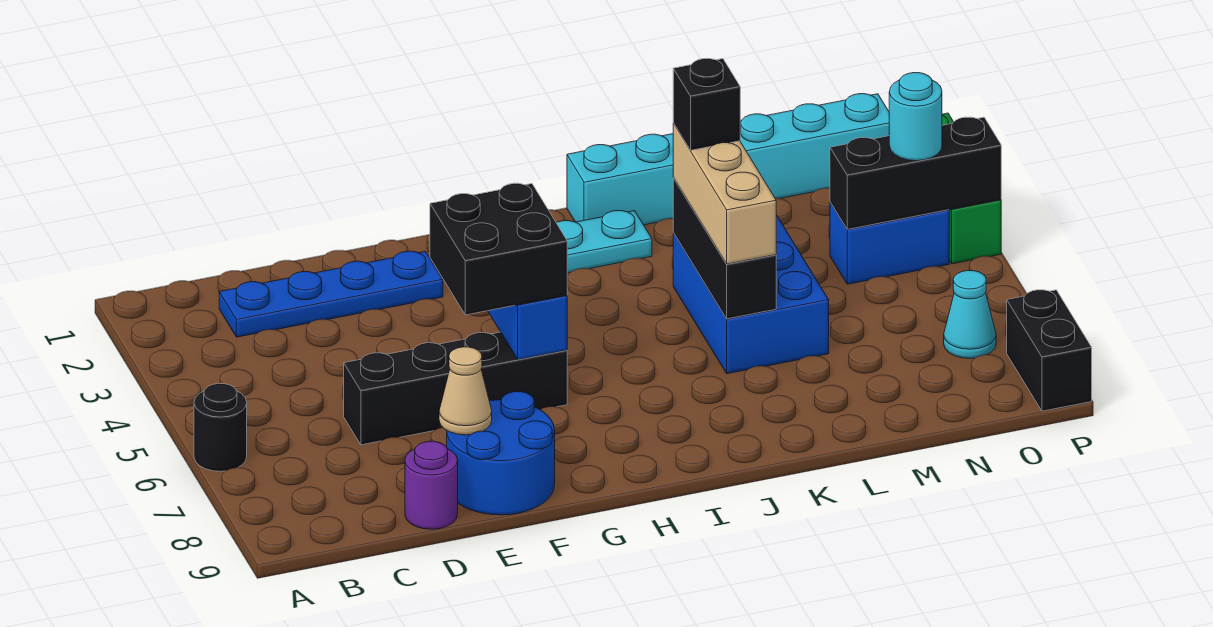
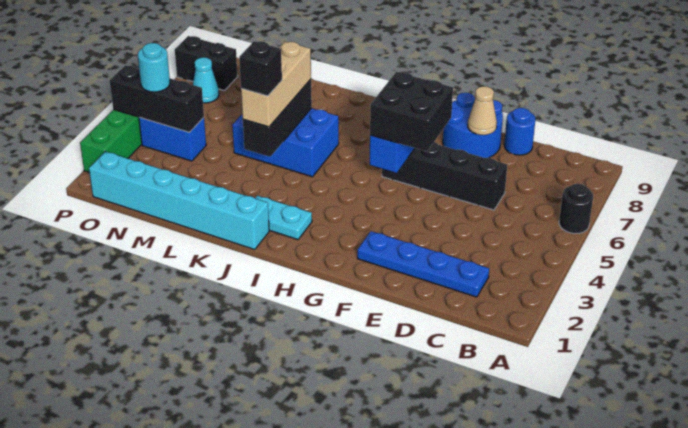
purple 1x1 round brick [405,441,458,529] -> blue 1x1 round brick [504,108,535,155]
blue 2x3 brick [673,215,829,374] -> blue 2x3 brick turned to [232,108,339,177]
black 1x2 brick [1007,290,1092,411] -> black 1x2 brick turned to [175,36,238,91]

